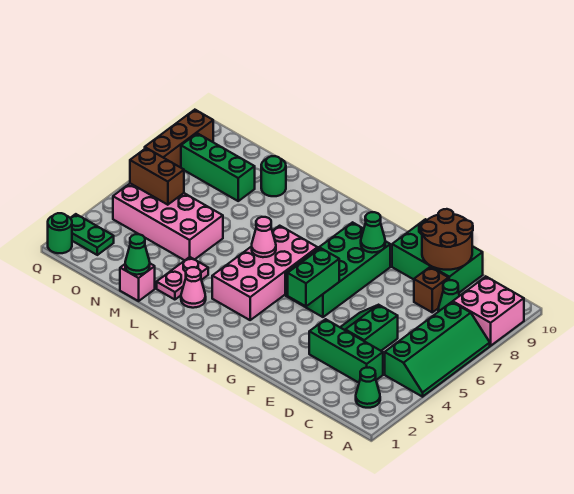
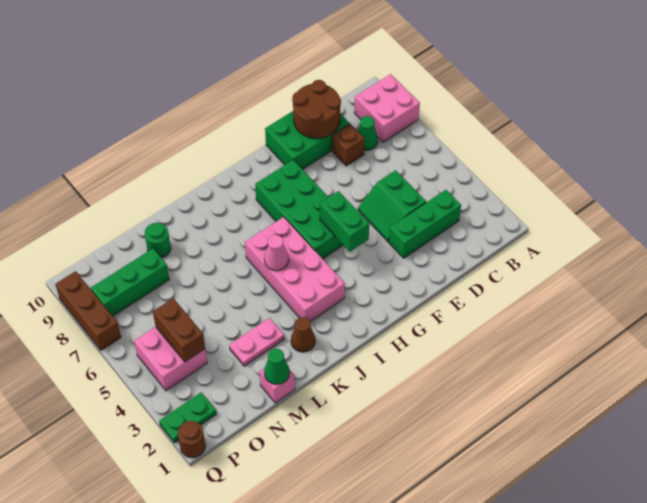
green 2x4 slope [385,302,490,397] -> none
green 1x1 cone [356,367,380,408] -> none
green 1x1 cone [361,212,385,253] -> none
pink 1x1 cone [181,267,206,308] -> brown 1x1 cone [291,317,315,352]
pink 1x2 plate [157,257,208,300] -> pink 1x2 plate turned to [229,318,284,366]
pink 2x4 brick [113,183,223,260] -> pink 2x2 brick [134,327,207,391]
brown 1x2 brick [130,148,184,205] -> brown 1x2 brick turned to [153,298,205,362]
green 1x1 round brick [48,213,72,253] -> brown 1x1 round brick [178,421,206,458]

